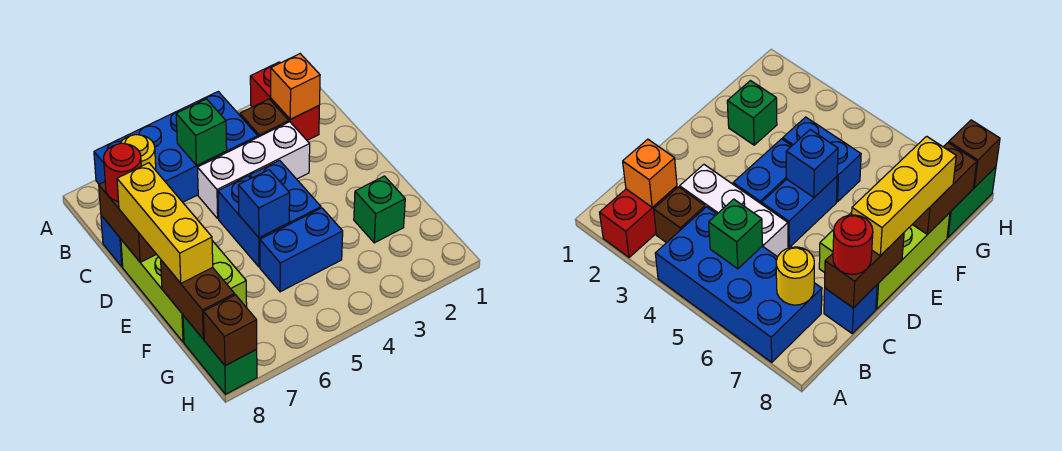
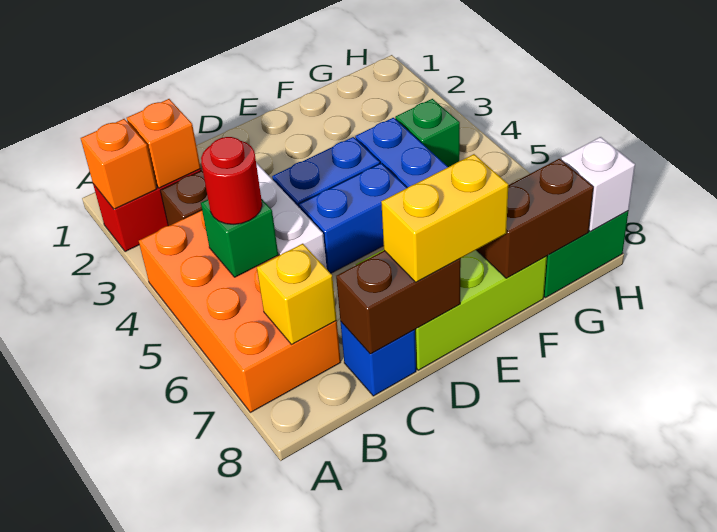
none -> orange 1x1 brick [81,119,157,209]
blue 2x4 brick [94,92,258,202] -> orange 2x4 brick [139,210,341,412]
yellow 1x1 round brick [120,135,156,170] -> yellow 1x1 brick [257,243,337,345]
red 1x1 round brick [104,143,141,201] -> red 1x1 round brick moved to [201,137,262,224]
yellow 1x3 brick [117,163,213,283] -> yellow 1x2 brick [381,154,508,282]
blue 1x1 brick [238,170,290,238] -> none
green 1x1 brick [354,176,405,243] -> green 1x1 brick moved to [395,99,460,167]
brown 1x1 brick [204,295,257,366] -> white 1x1 brick [561,137,635,232]

